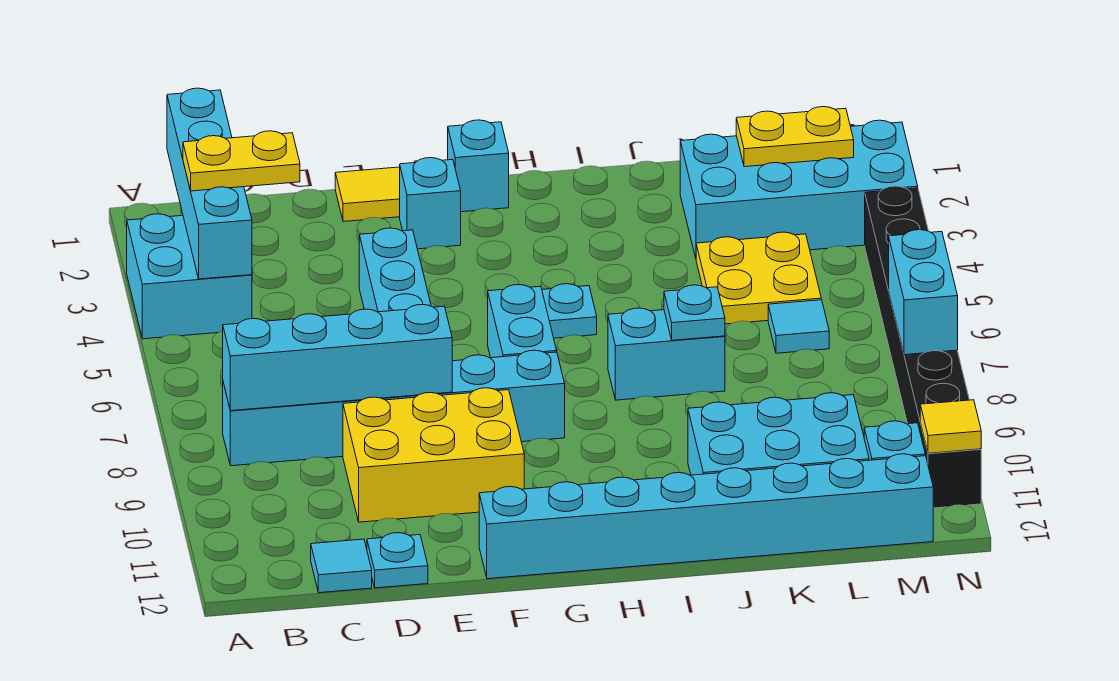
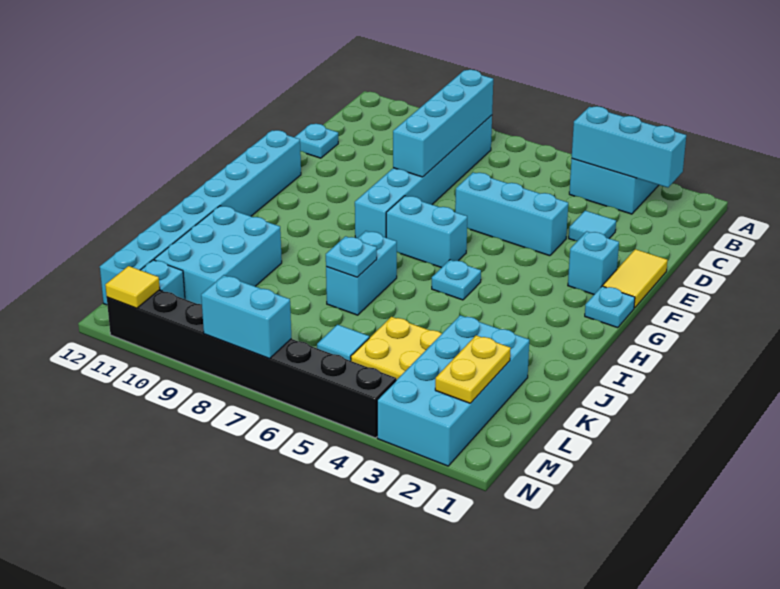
cyan 1x4 brick [167,88,252,279] -> cyan 1x3 brick [572,106,686,188]
yellow 1x2 plate [183,131,300,191] -> none
cyan 1x1 tile [311,539,372,593] -> cyan 1x1 tile moved to [569,211,616,241]
yellow 2x3 brick [343,388,524,522] -> none
cyan 1x1 brick [448,120,509,212] -> cyan 1x1 plate [585,286,635,328]

